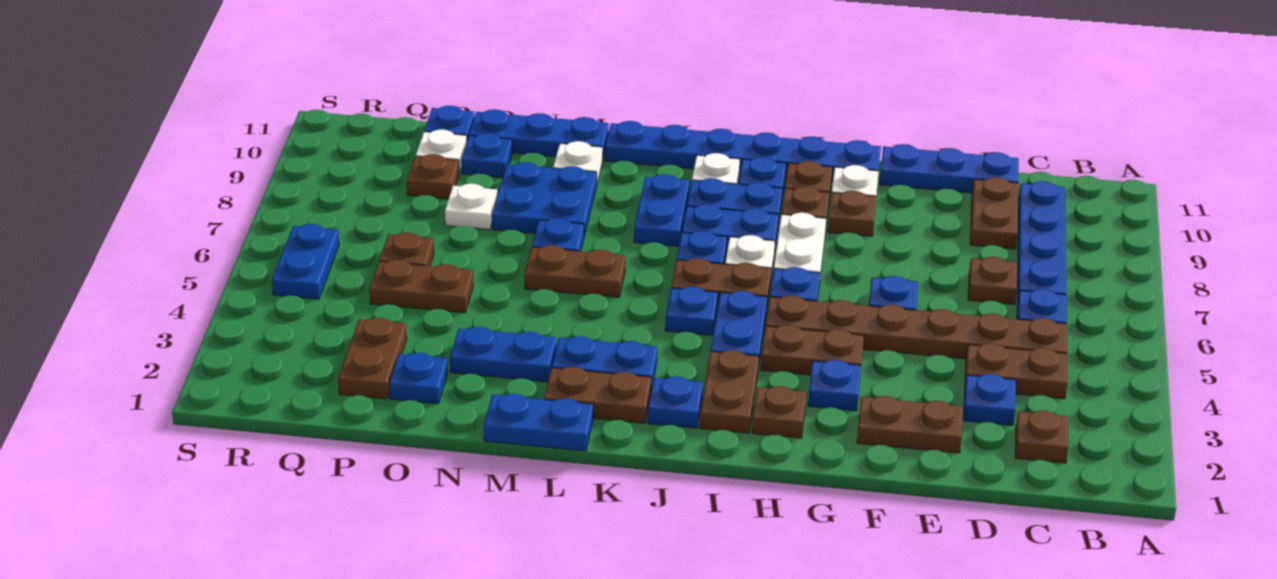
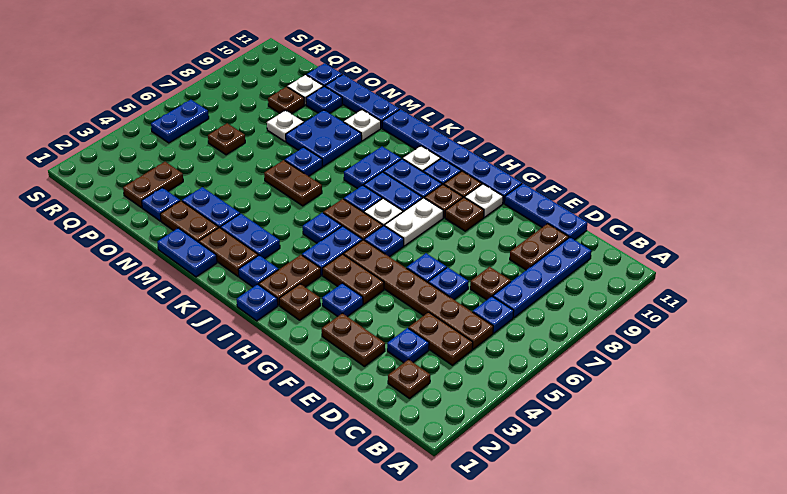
none -> blue 1x1 plate [428,267,469,299]
none -> blue 1x1 plate [237,284,278,321]
brown 1x2 plate [369,260,473,313] -> brown 1x2 plate moved to [160,201,219,242]

